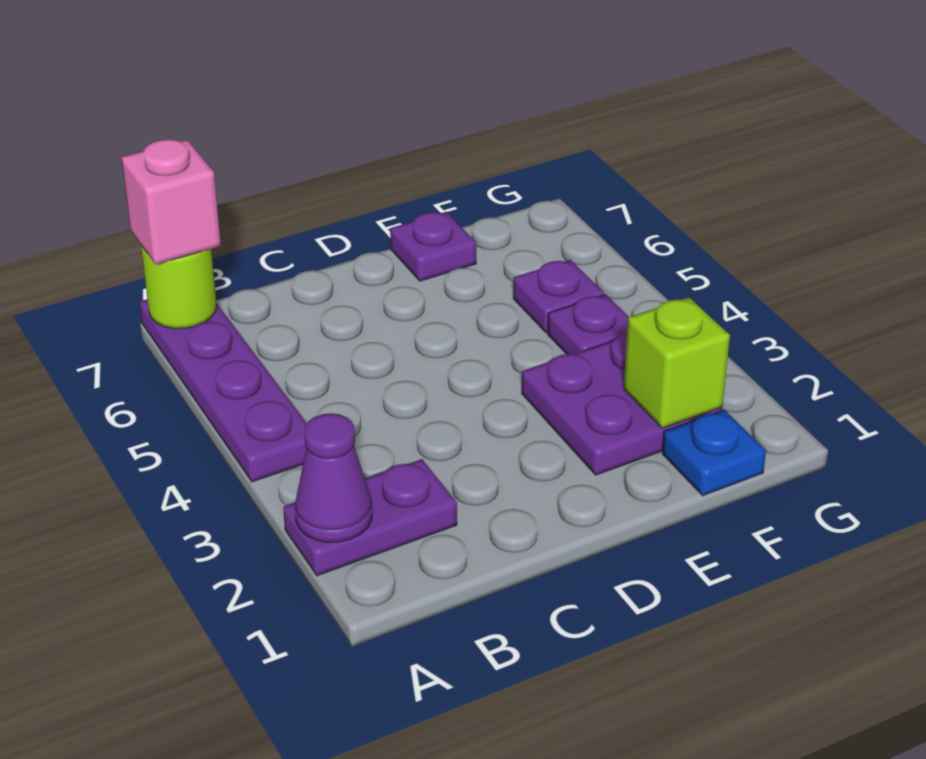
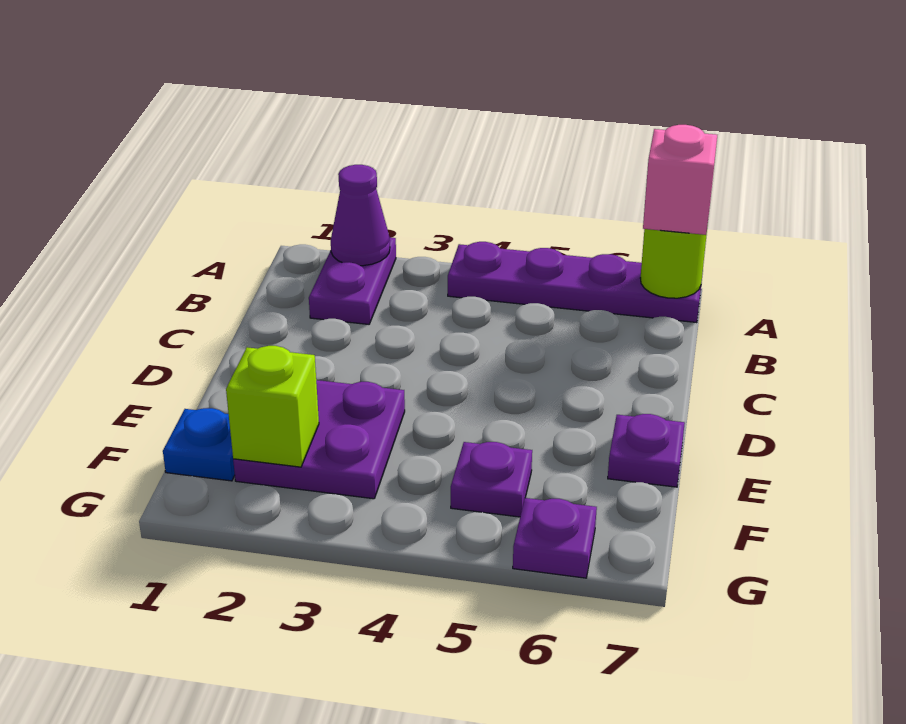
purple 1x1 plate [548,294,629,354] -> purple 1x1 plate moved to [513,498,597,578]

